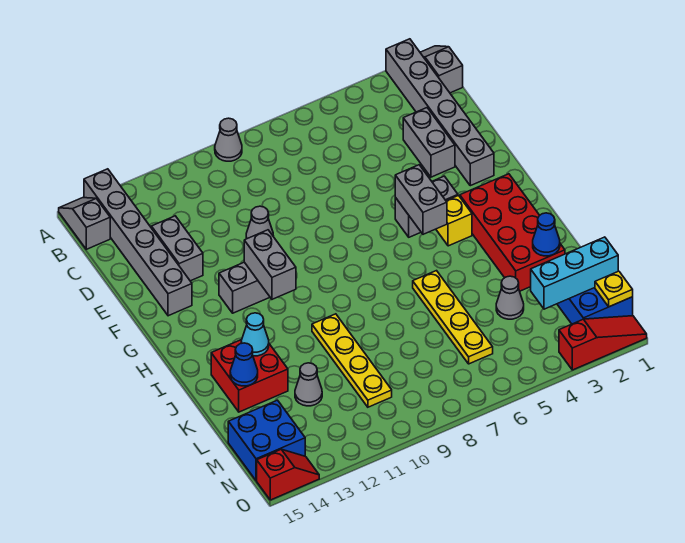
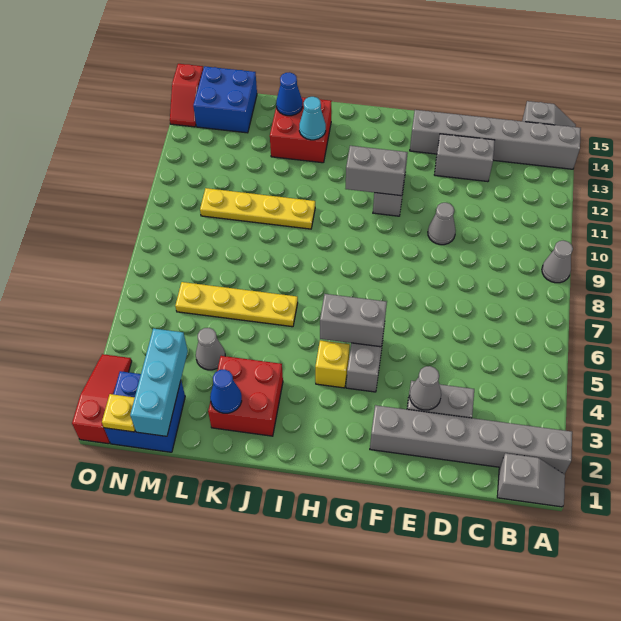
red 2x4 brick [460,174,565,291] -> red 2x2 brick [208,356,283,436]
grey 1x1 cone [295,363,322,406] -> grey 1x1 cone moved to [410,366,441,410]
red 1x3 slope [559,316,647,370] -> red 1x3 slope turned to [72,354,132,444]

